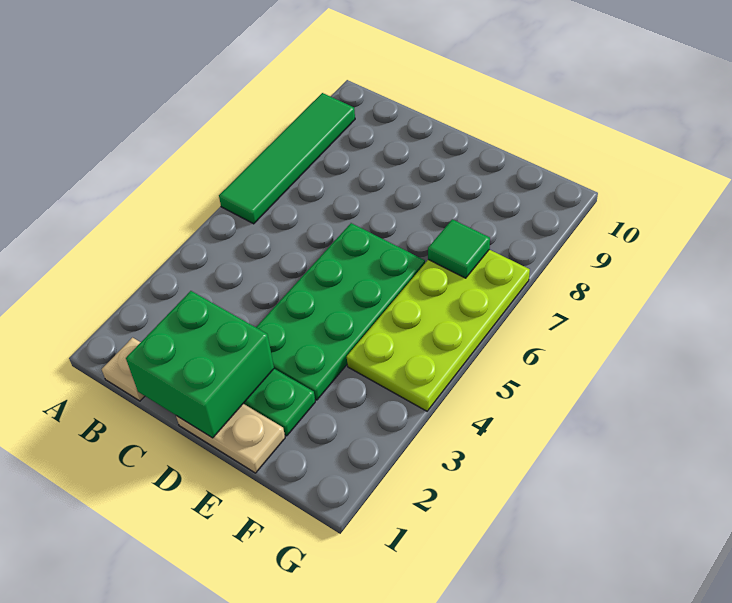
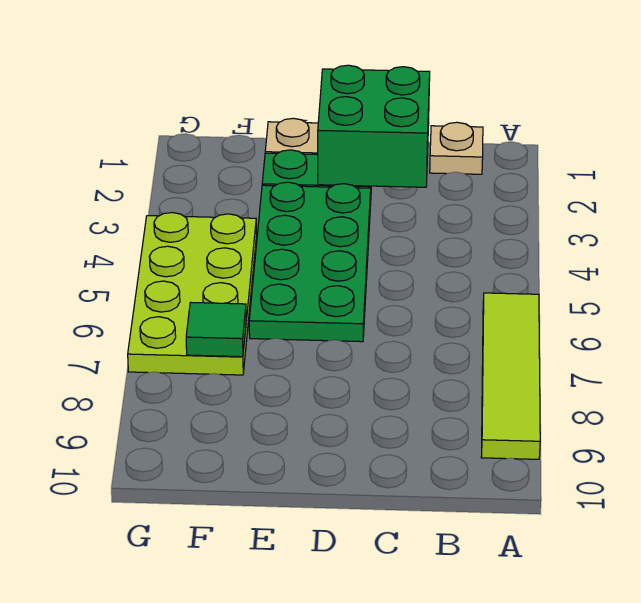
green 1x4 tile [219,93,355,224] -> lime 1x4 tile [481,293,540,459]

